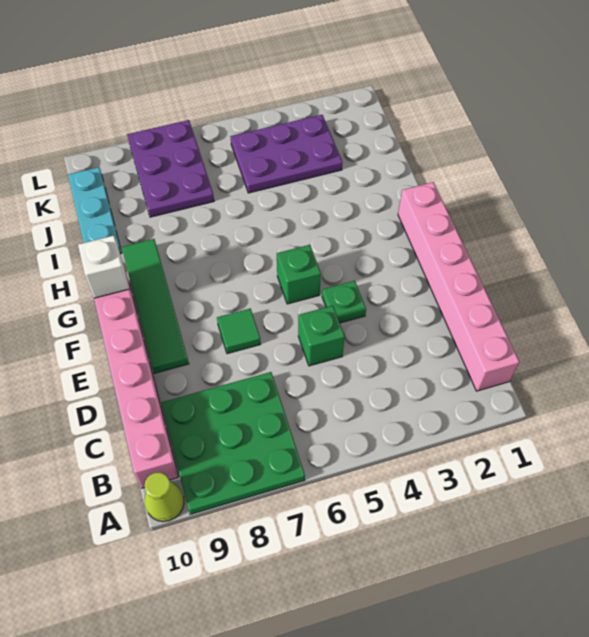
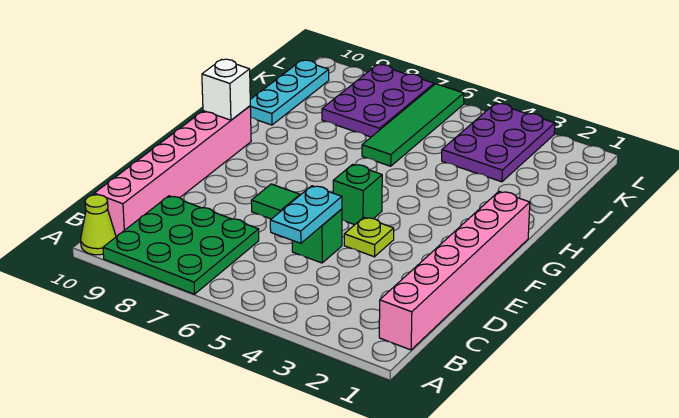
none -> cyan 1x2 plate [270,186,342,243]
green 1x1 plate [322,281,366,323] -> lime 1x1 plate [344,217,394,257]
green 1x4 tile [122,239,189,373] -> green 1x4 tile moved to [362,84,464,166]
purple 2x3 plate [230,115,343,193] -> purple 2x3 plate turned to [442,103,555,182]

